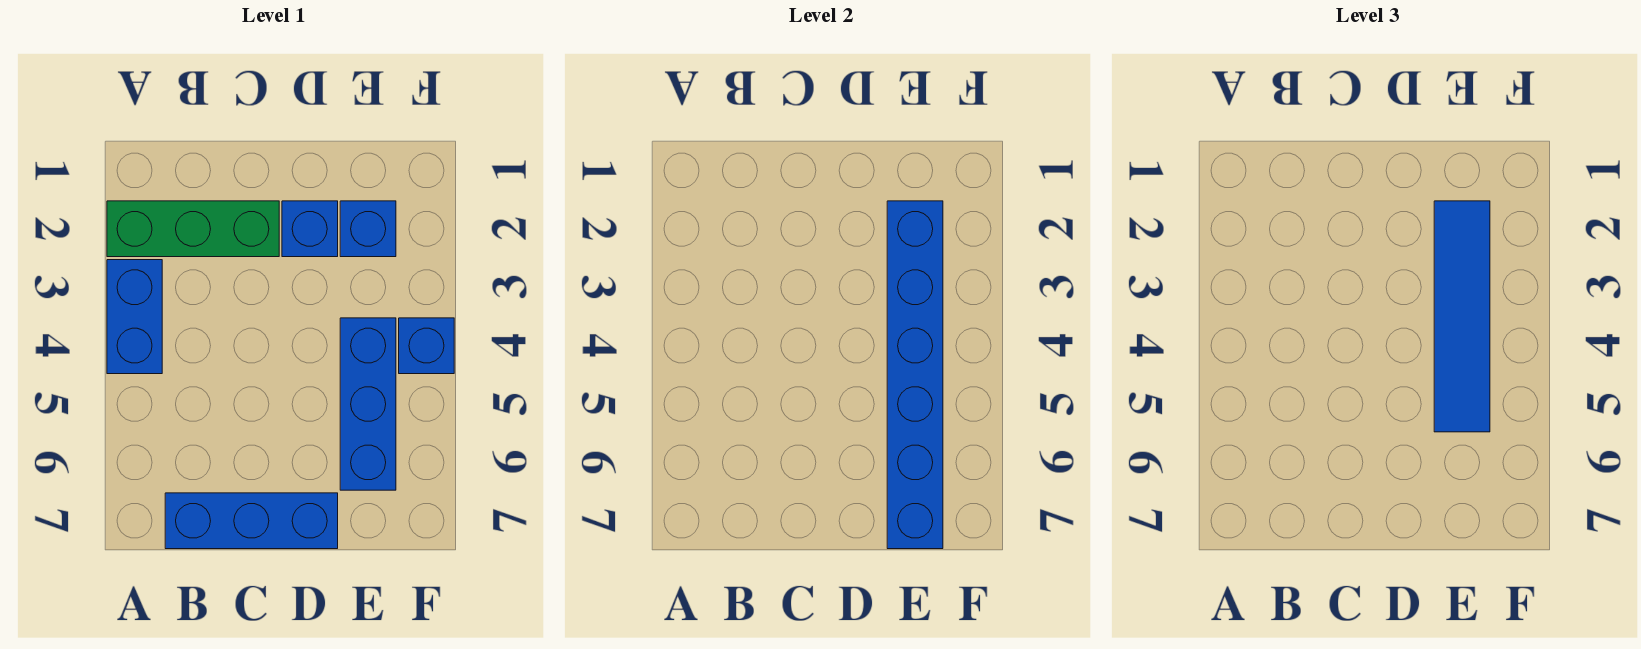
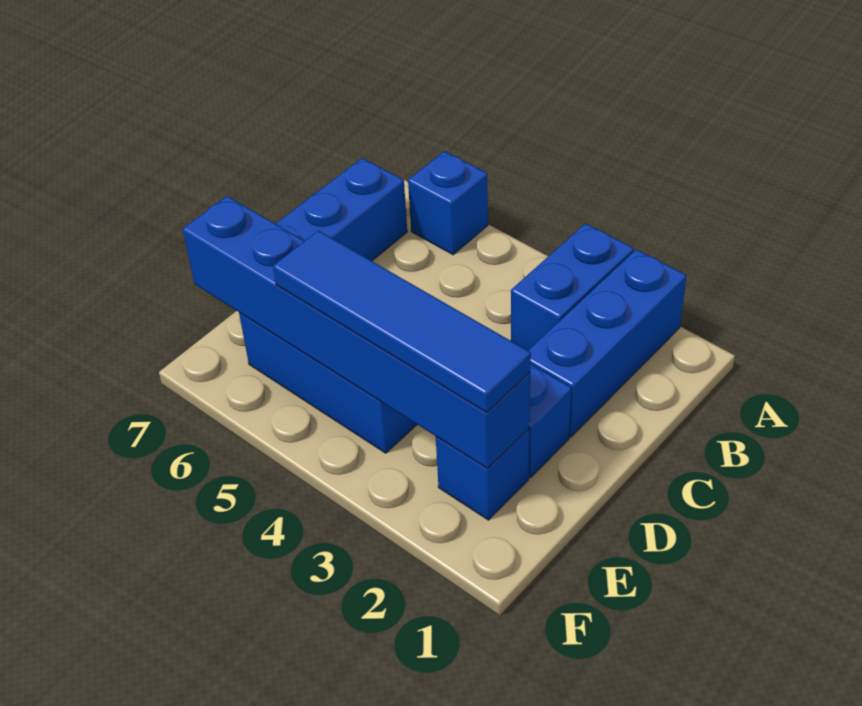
green 1x3 brick [107,201,279,257] -> blue 1x3 brick [528,249,686,437]
blue 1x2 brick [107,260,162,374] -> blue 1x2 brick turned to [511,224,634,350]
blue 1x1 brick [399,318,454,374] -> blue 1x1 brick moved to [408,151,488,255]

